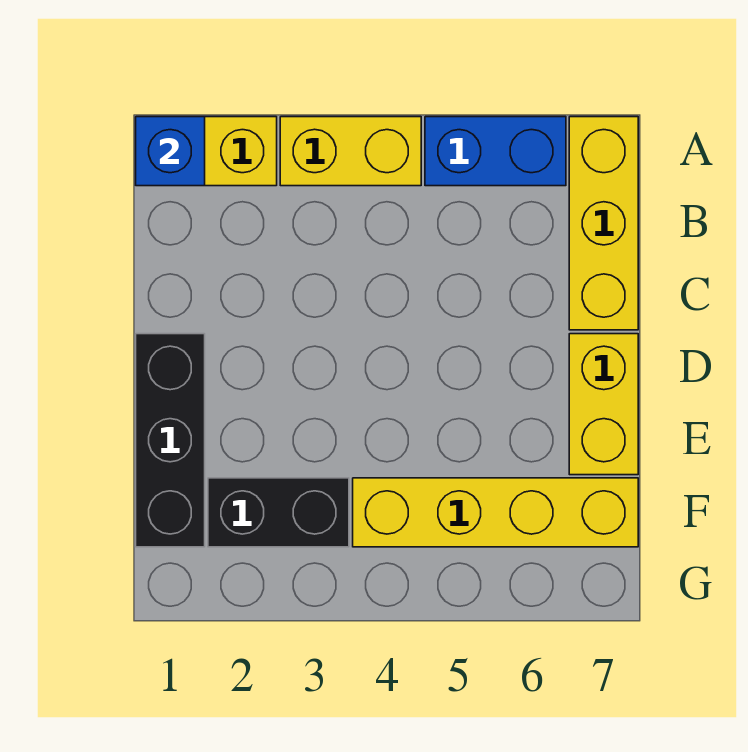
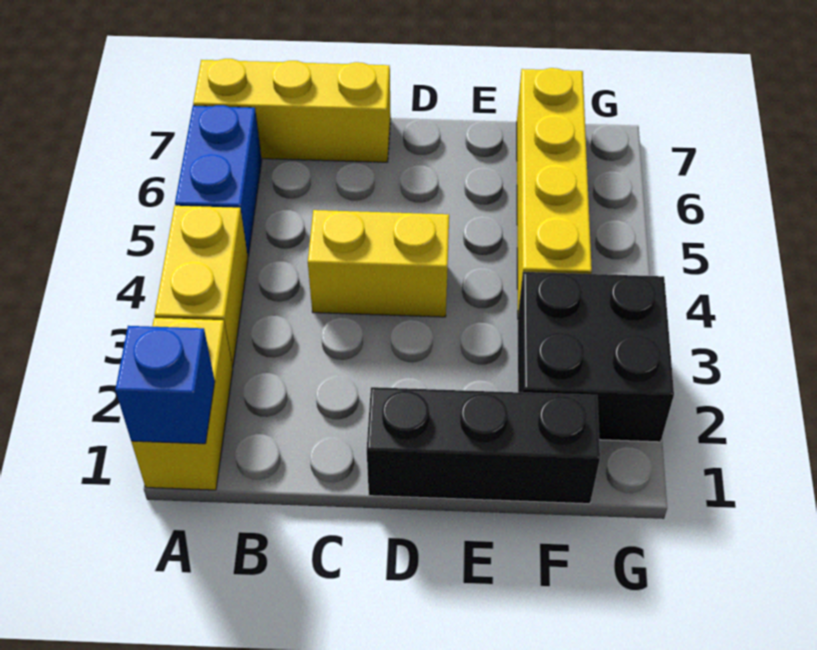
yellow 1x2 brick [569,334,638,475] -> yellow 1x2 brick moved to [308,210,449,317]
black 1x2 brick [208,478,349,547] -> black 2x2 brick [518,272,674,442]

